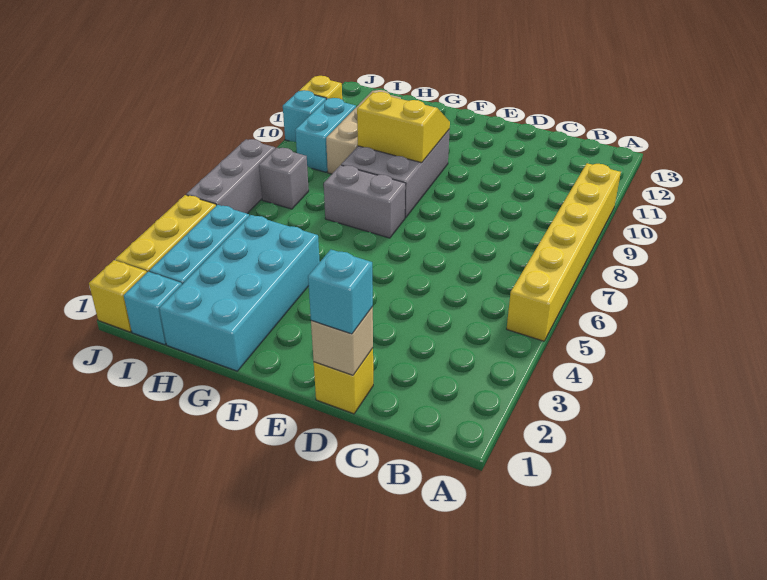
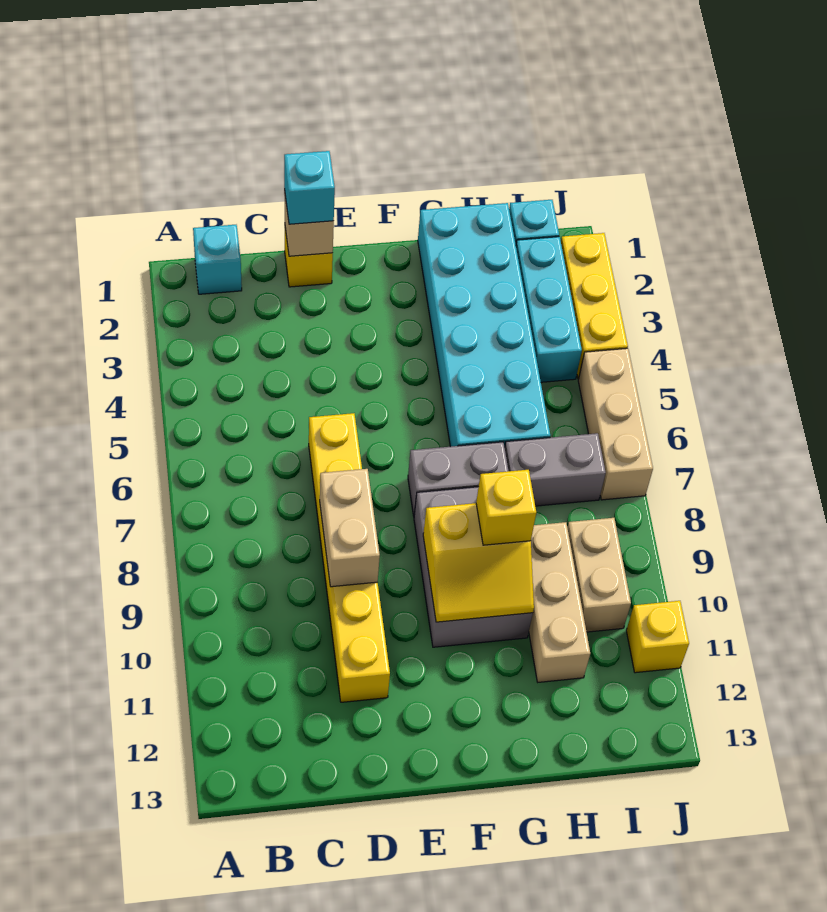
yellow 1x6 brick [507,163,621,341] -> yellow 1x6 brick moved to [309,413,390,702]
none -> tan 1x2 brick [320,469,380,587]
cyan 2x4 brick [159,215,320,371] -> cyan 2x6 brick [418,203,550,447]
grey 1x1 brick [259,148,309,209] -> grey 1x2 brick [505,433,606,506]
cyan 1x2 brick [295,98,356,172] -> tan 1x2 brick [567,518,631,632]
yellow 1x1 brick [89,260,147,332] -> yellow 1x1 brick moved to [476,470,536,545]
grey 1x3 brick [186,139,275,214] -> tan 1x3 brick [578,348,653,500]
cyan 1x1 brick [283,90,326,142] -> cyan 1x1 brick moved to [193,225,242,294]

